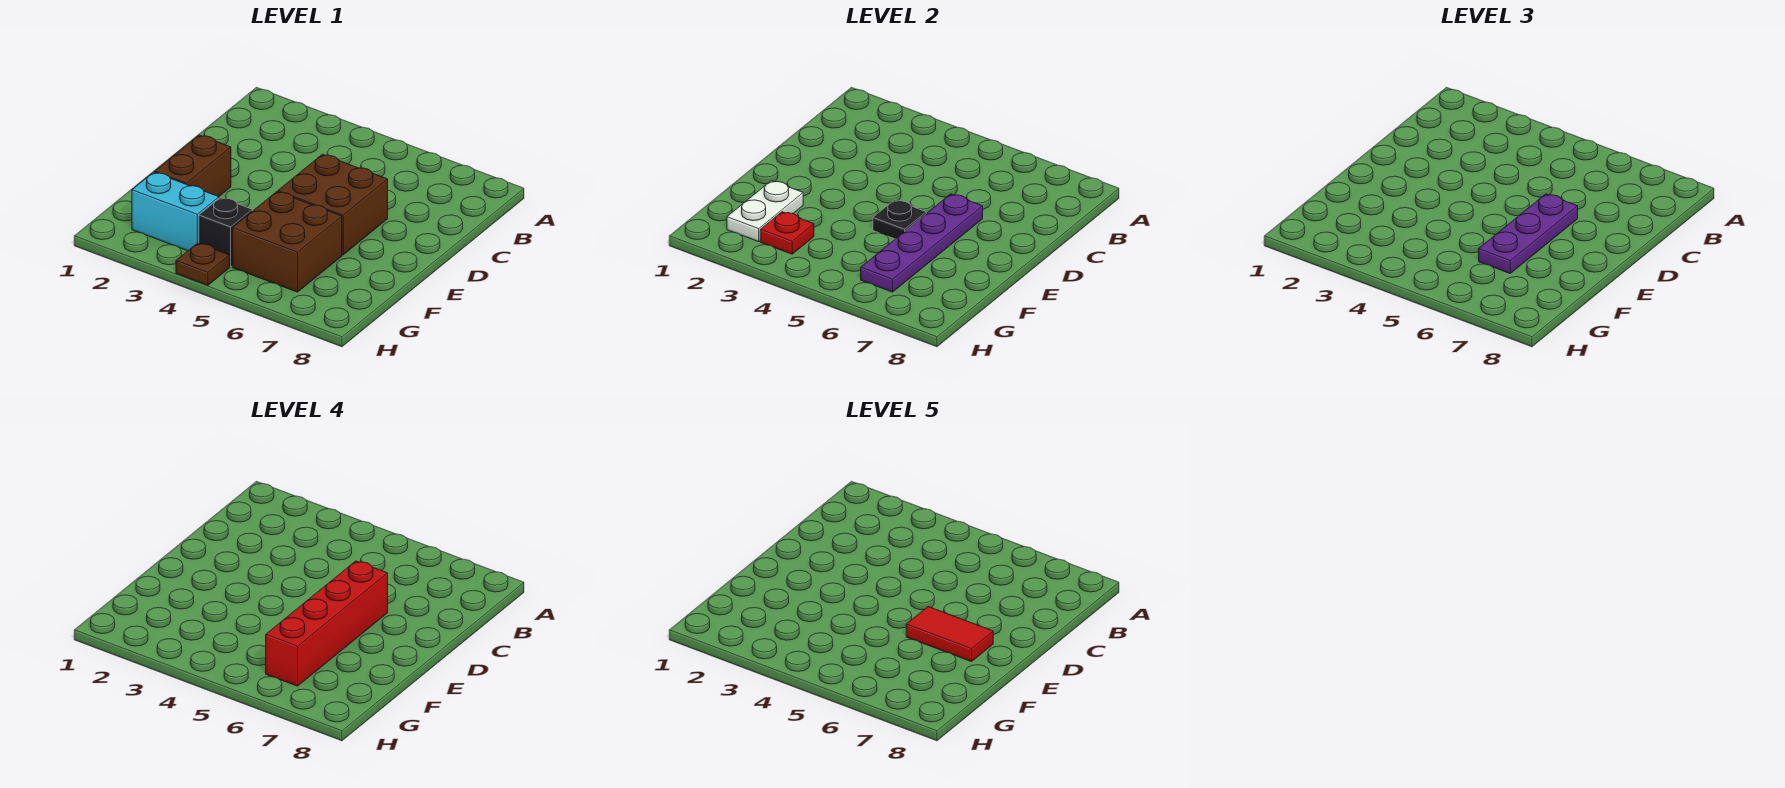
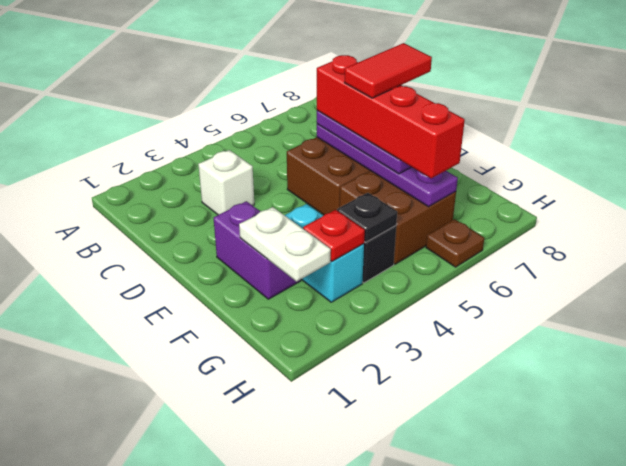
none -> white 1x1 brick [198,150,254,215]
brown 1x2 brick [155,135,231,197] -> purple 1x2 brick [214,201,301,299]
black 1x1 plate [873,200,926,239] -> black 1x1 plate moved to [337,193,397,242]
cyan 1x2 brick [132,172,219,251] -> cyan 1x2 brick turned to [285,204,364,302]
brown 1x1 plate [176,243,230,285] -> brown 1x1 plate moved to [426,219,484,267]

